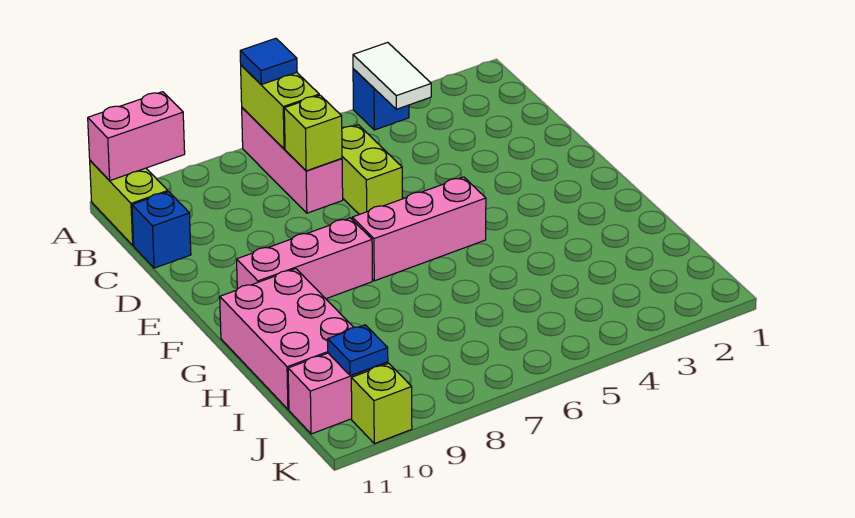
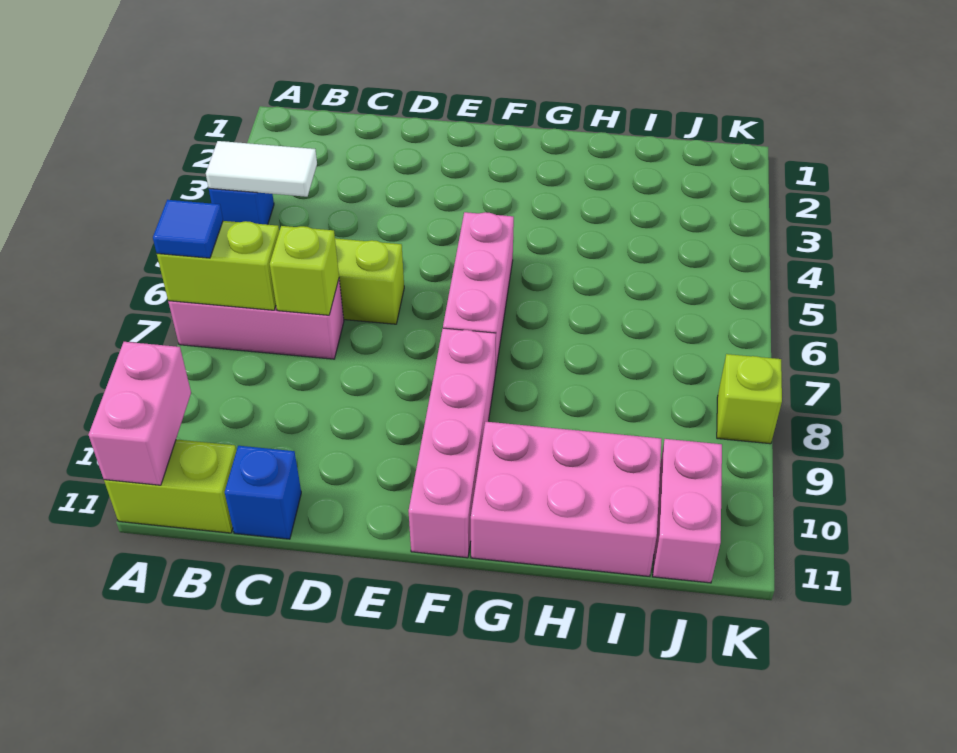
pink 1x3 brick [237,218,372,299] -> pink 1x4 brick [409,328,496,558]
blue 1x1 plate [328,325,388,376] -> none
lime 1x1 brick [351,364,412,444] -> lime 1x1 brick moved to [717,354,782,444]

